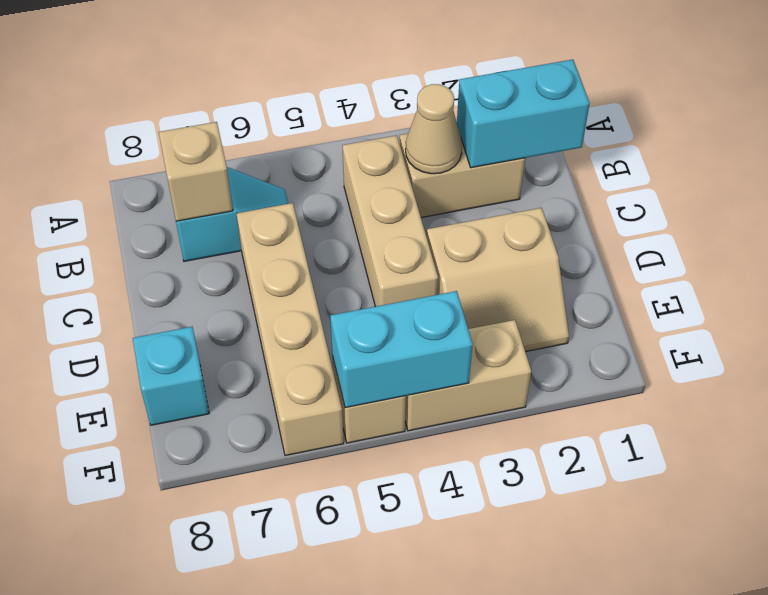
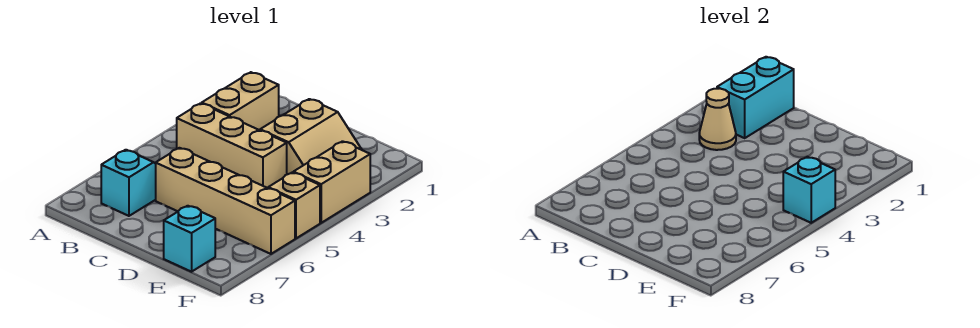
tan 1x1 brick [159,122,233,221] -> none
cyan 1x2 brick [330,291,473,408] -> cyan 1x1 brick [783,157,835,223]

